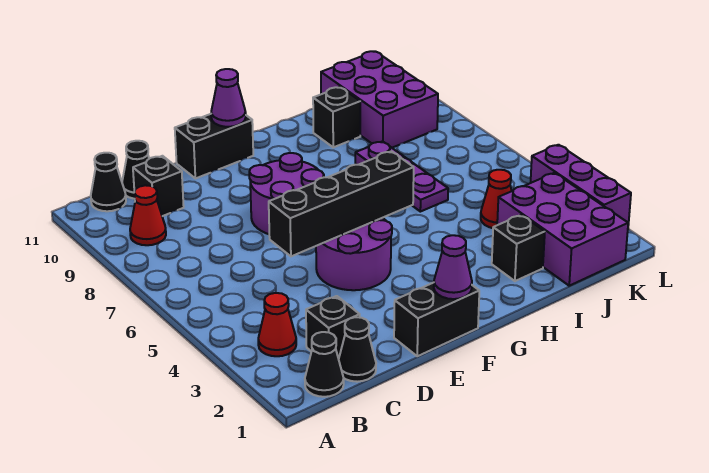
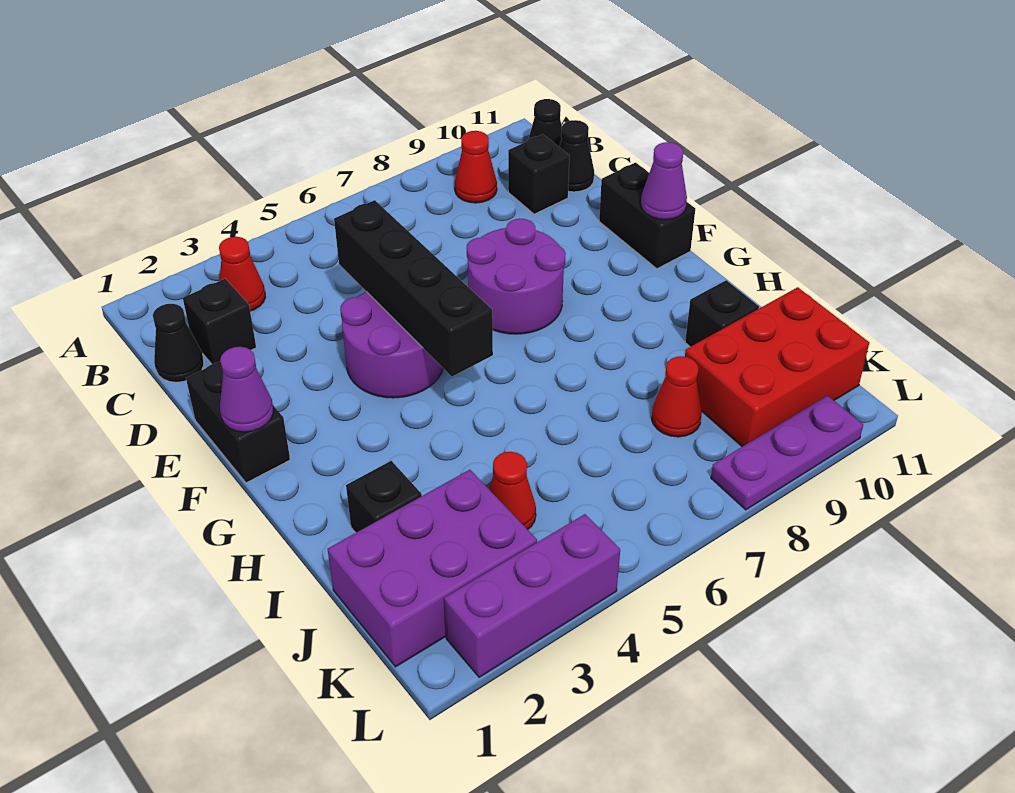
black 1x1 cone [305,332,344,397] -> none
purple 1x3 plate [355,141,448,212] -> purple 1x3 plate moved to [711,395,863,510]
none -> red 1x1 cone [652,356,702,437]
purple 2x3 brick [321,51,438,148] -> red 2x3 brick [685,287,869,447]

